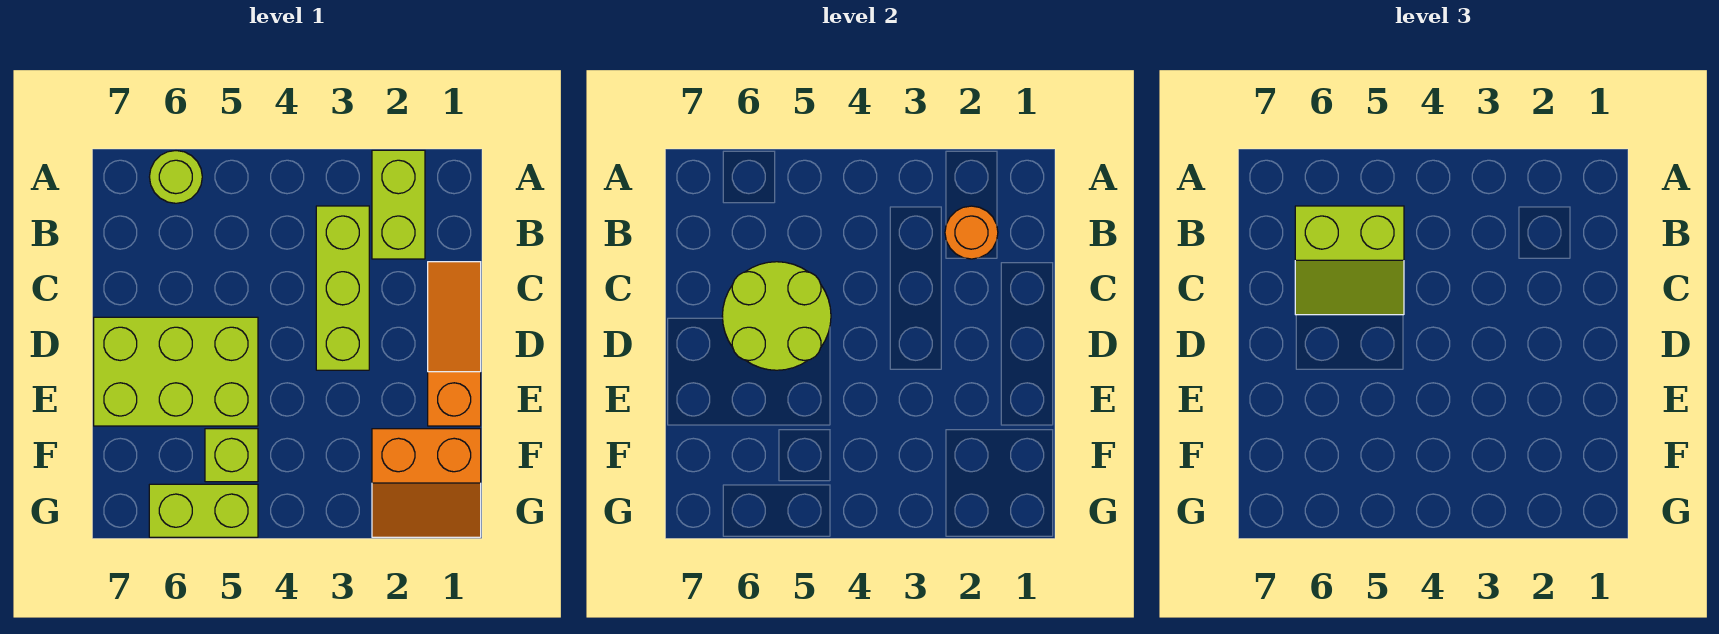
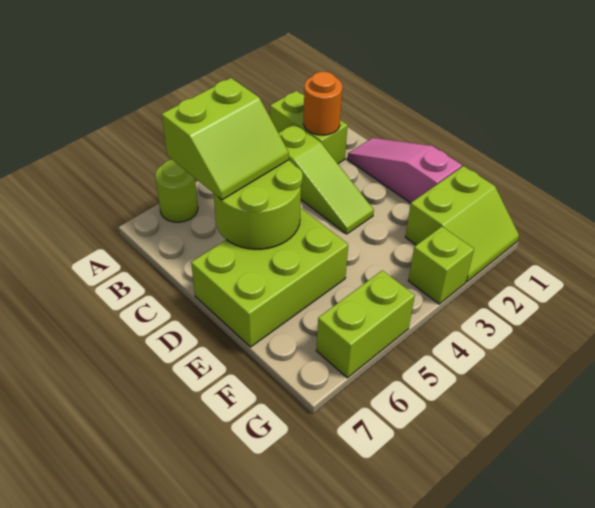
lime 1x3 brick [316,206,369,370] -> lime 1x3 slope [279,124,374,234]
orange 1x3 slope [428,262,481,426] -> pink 1x3 slope [348,138,462,203]
orange 2x2 slope [372,429,481,537] -> lime 2x2 slope [405,166,519,282]
lime 1x1 brick [205,429,258,482] -> lime 1x1 brick moved to [408,227,474,304]

